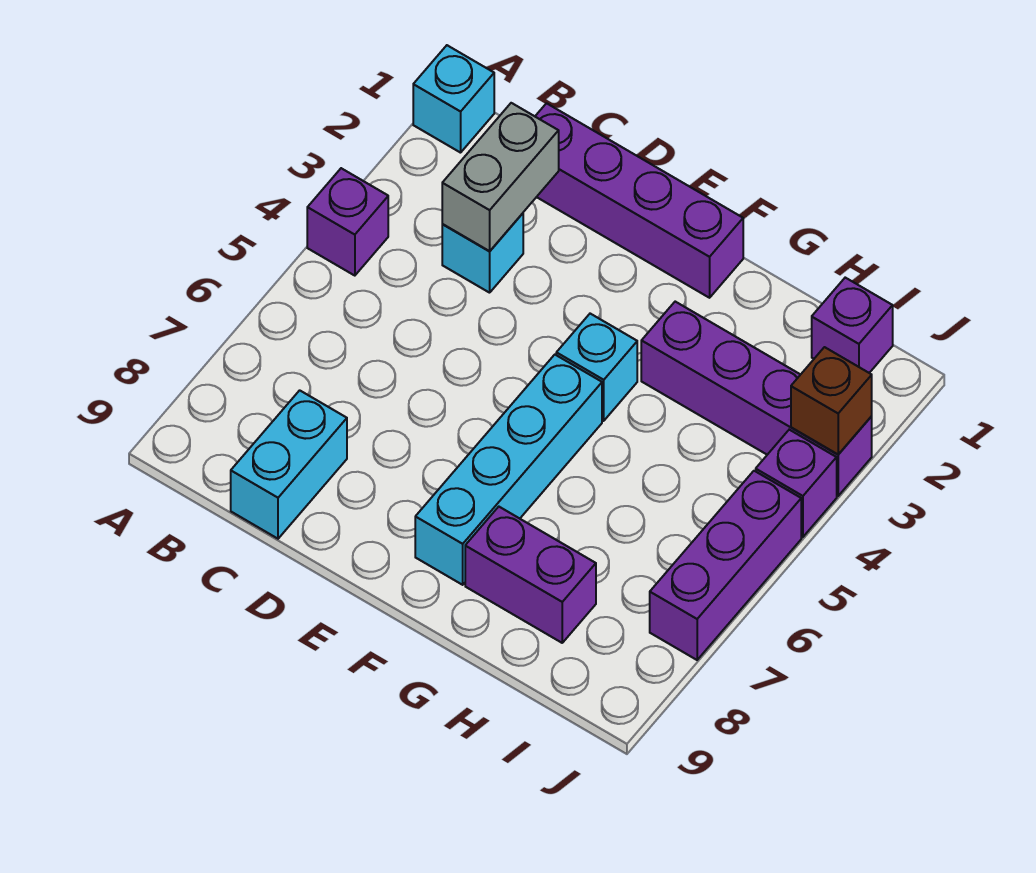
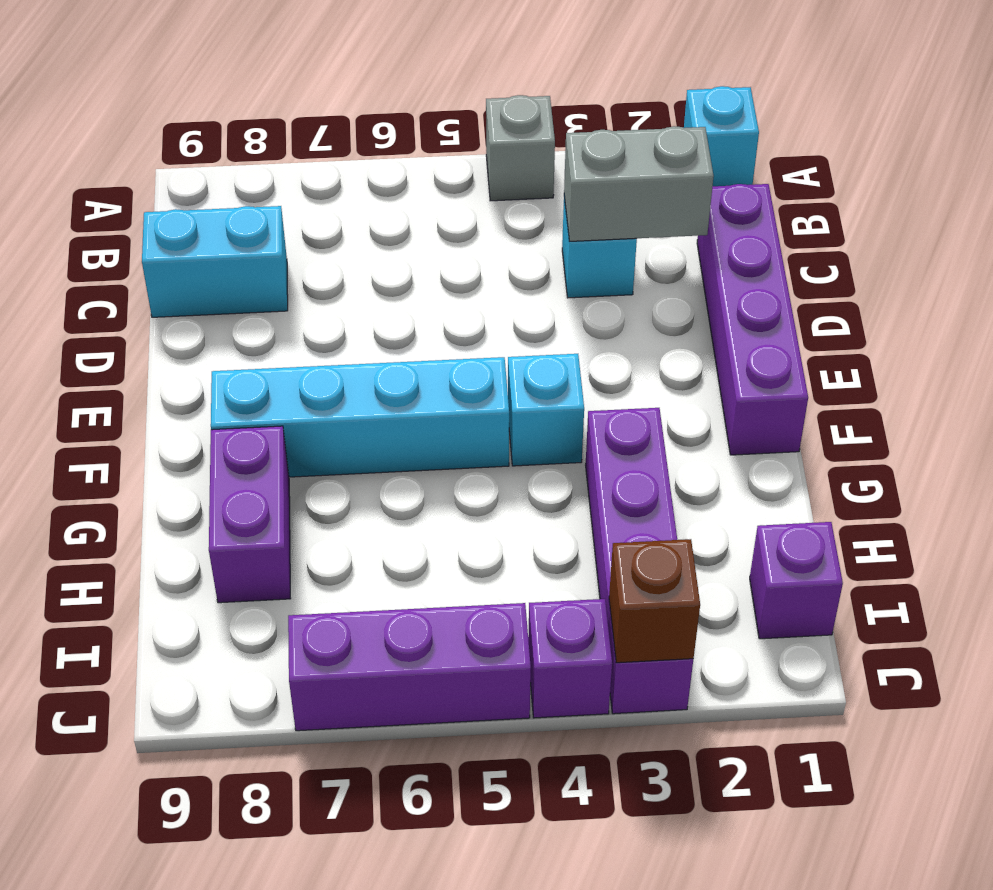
purple 1x1 brick [307,168,388,276] -> grey 1x1 brick [486,95,555,201]

